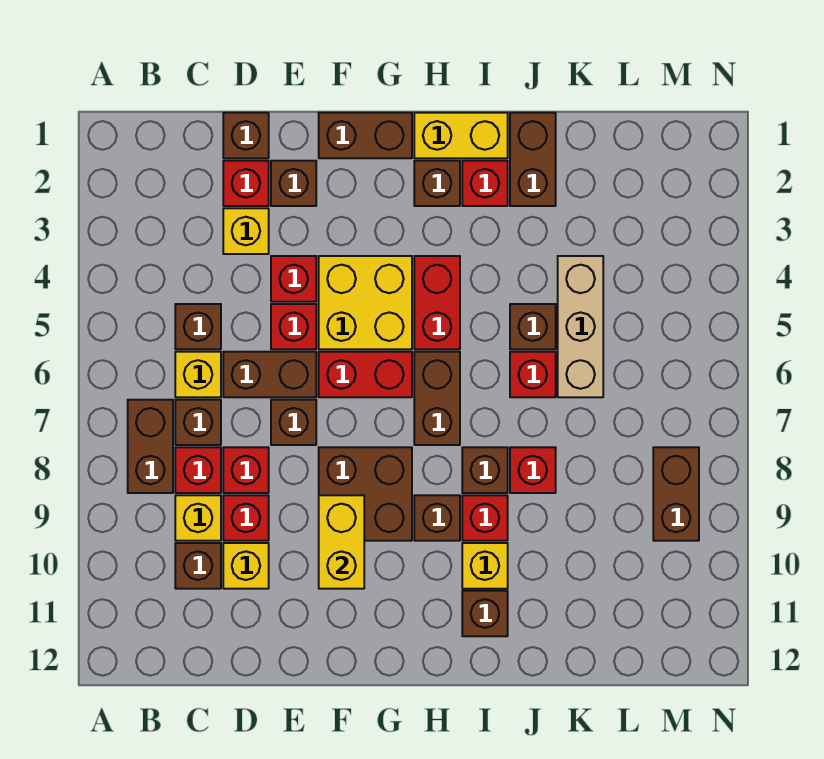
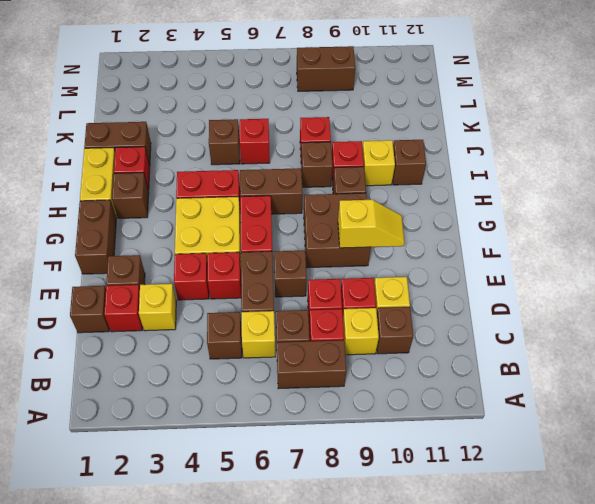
yellow 1x2 brick [319,495,364,589] -> yellow 1x2 slope [338,200,404,248]
tan 1x3 brick [558,256,603,397] -> none

